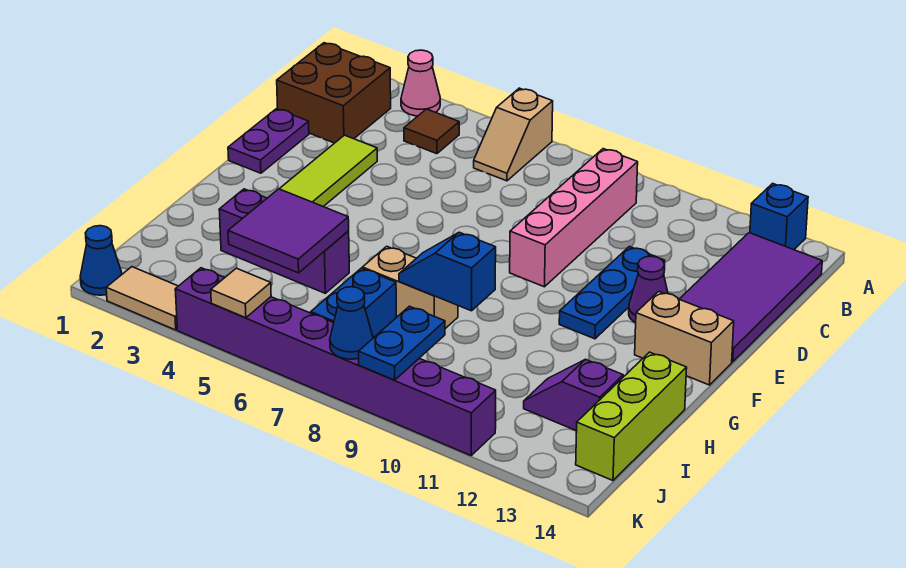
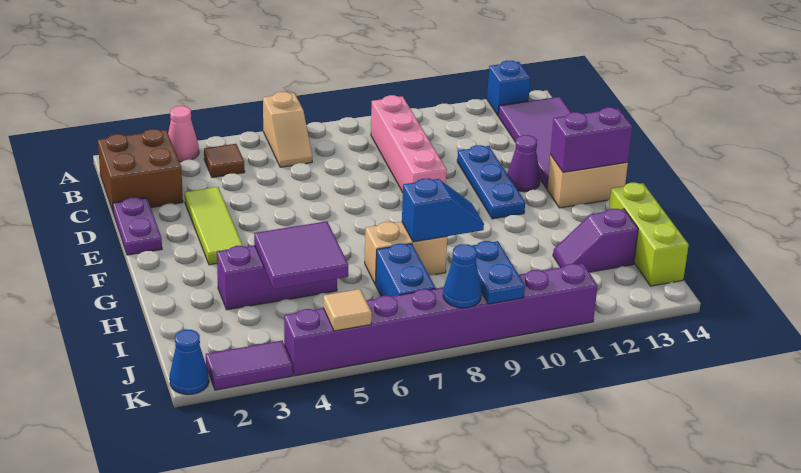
none -> purple 1x2 brick [550,107,632,172]
blue 1x2 slope [399,232,496,311] -> blue 1x2 slope turned to [402,178,484,242]
tan 1x2 tile [106,267,178,330] -> purple 1x2 tile [206,341,293,390]

